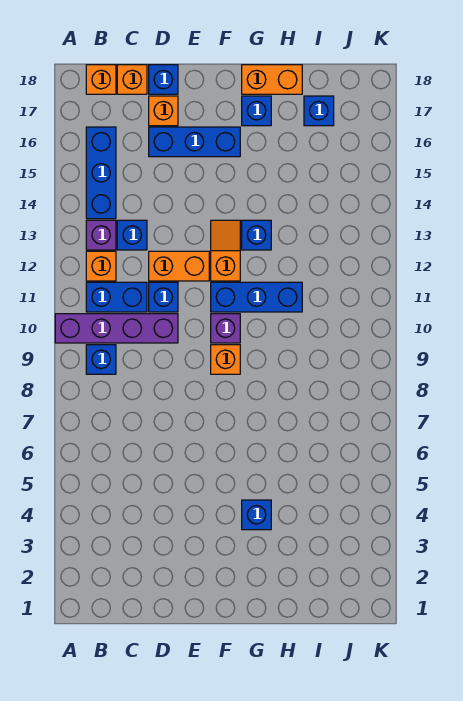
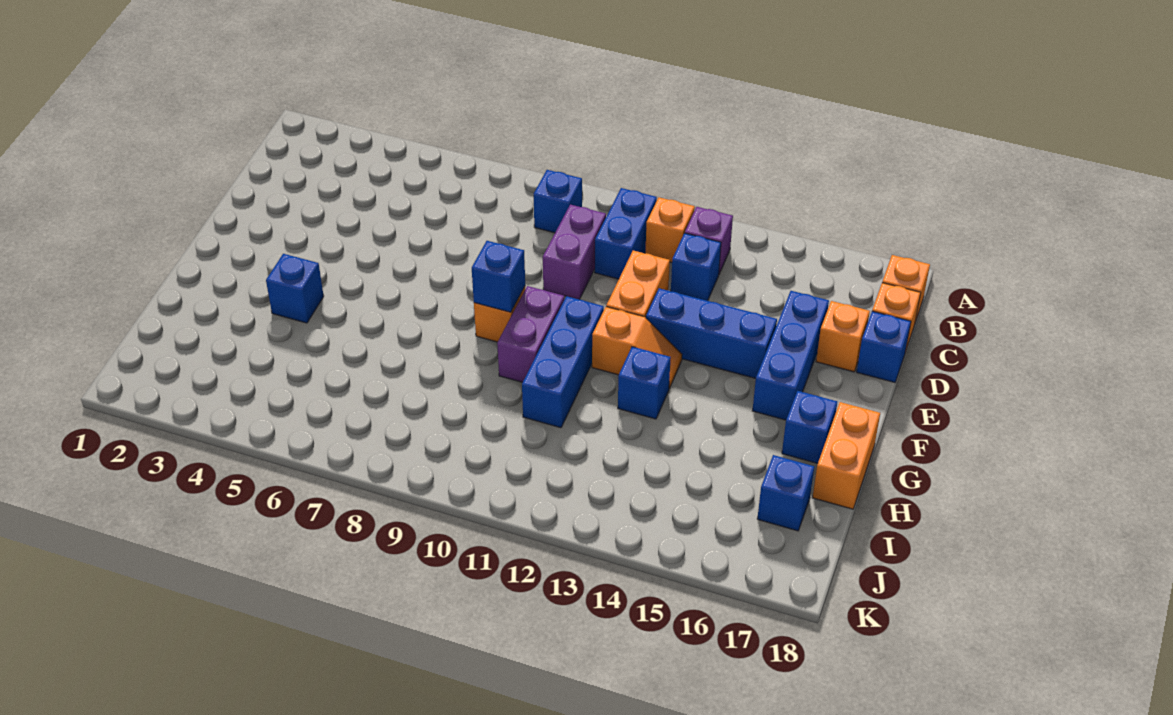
purple 1x4 brick [55,314,178,343] -> purple 1x2 brick [543,205,606,299]
blue 1x3 brick [86,127,116,219] -> blue 1x3 brick moved to [646,288,777,378]
blue 1x1 brick [149,282,178,312] -> blue 1x1 brick moved to [472,241,525,312]
purple 1x1 brick [211,314,240,343] -> purple 1x2 brick [497,286,564,382]

